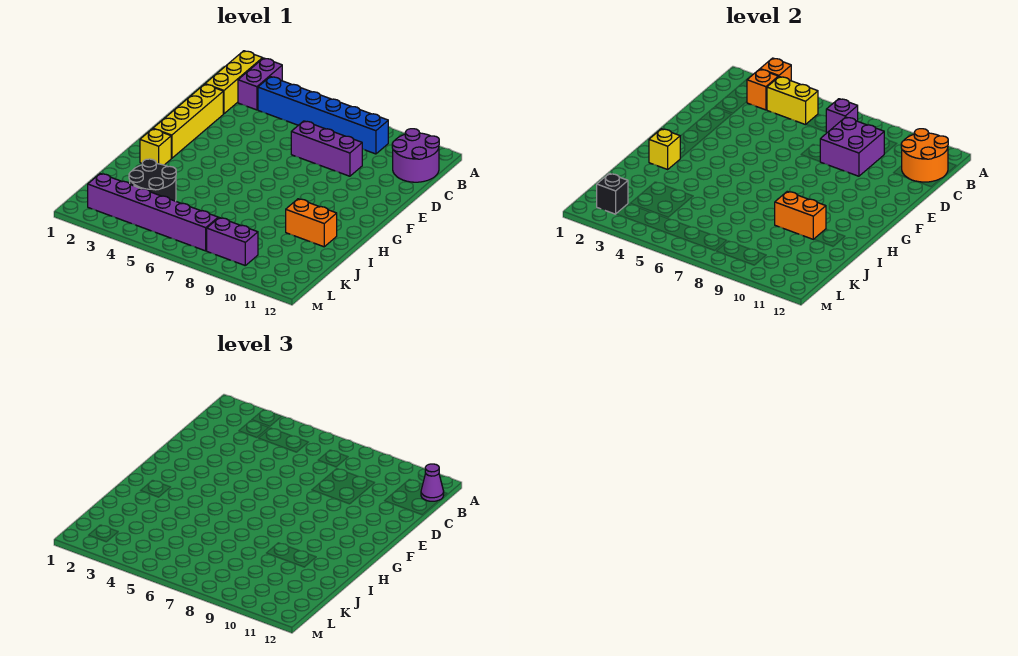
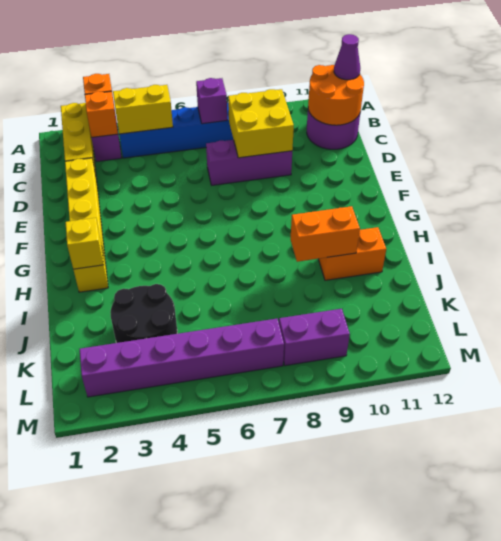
purple 2x2 brick [820,117,884,176] -> yellow 2x2 brick [228,89,294,158]
black 1x1 brick [597,174,628,214] -> none

